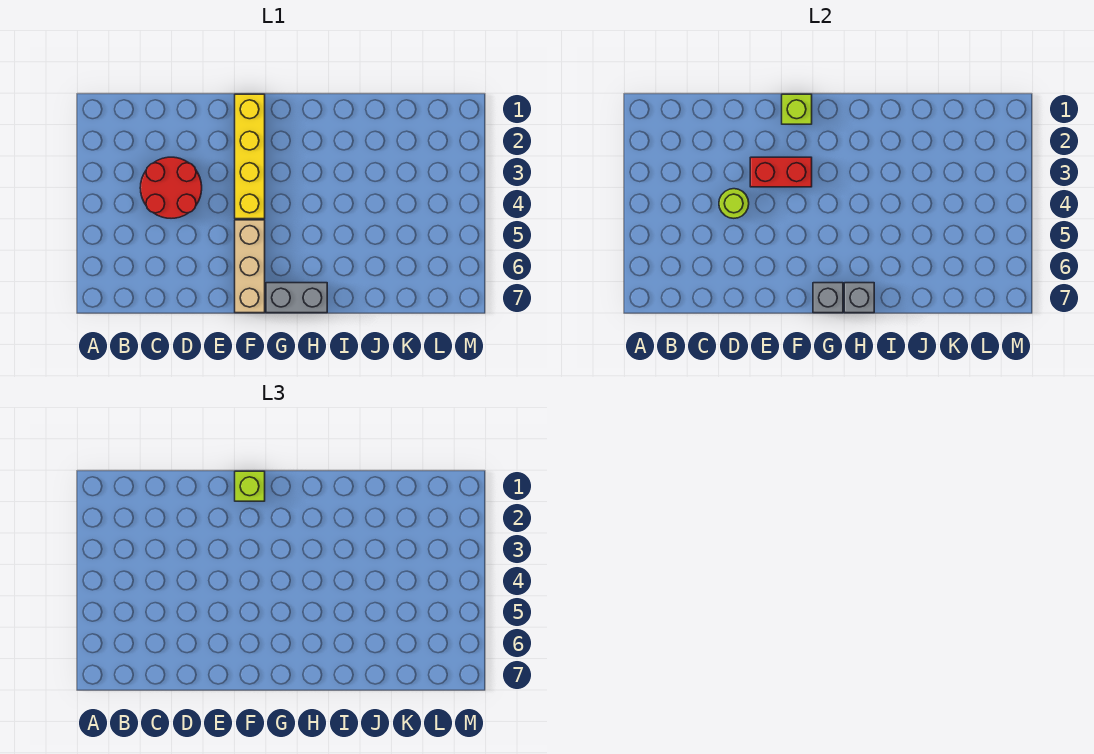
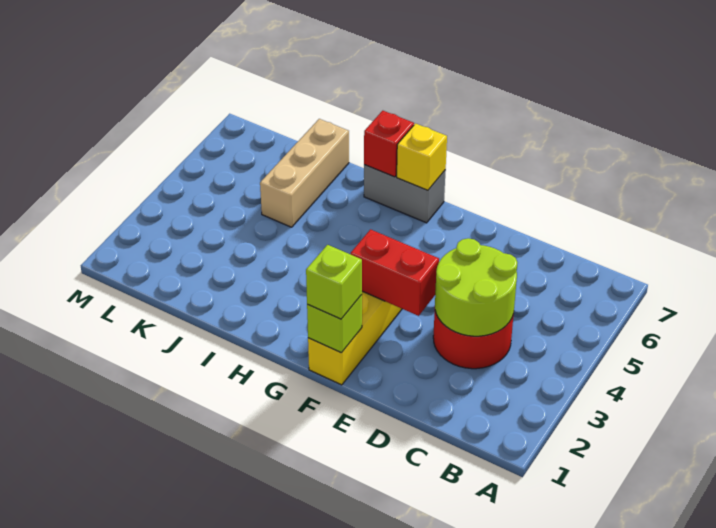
lime 1x1 round brick [719,189,749,218] -> lime 2x2 round brick [435,238,518,336]
tan 1x3 brick [235,220,265,313] -> tan 1x3 brick moved to [260,119,349,227]
grey 1x1 brick [813,283,843,313] -> yellow 1x1 brick [397,124,447,190]
grey 1x1 brick [844,283,874,313] -> red 1x1 brick [364,111,414,177]

